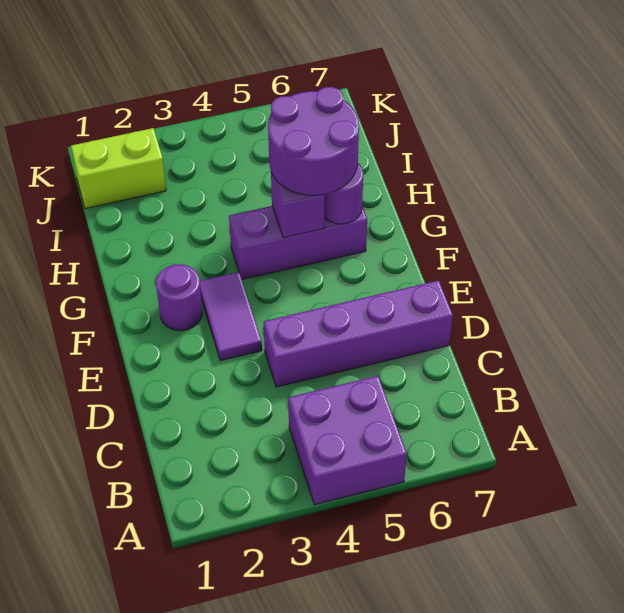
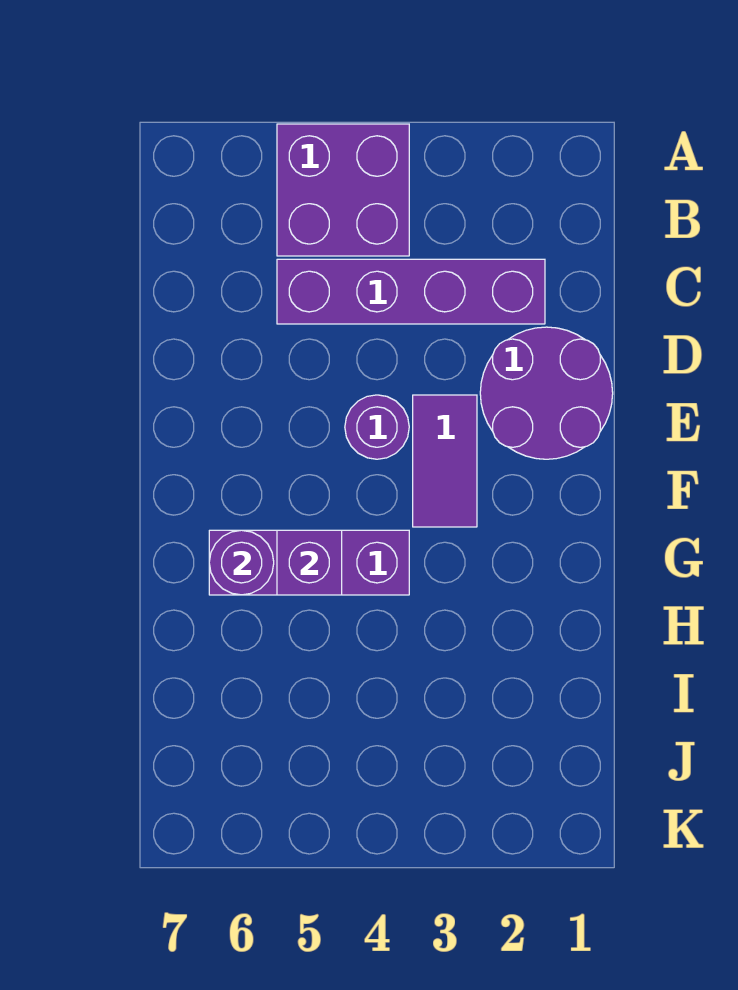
purple 1x4 brick [263,280,453,387] -> purple 1x4 brick moved to [277,259,545,324]
purple 1x1 round brick [156,264,202,331] -> purple 1x1 round brick moved to [345,395,409,459]
purple 2x2 round brick [268,87,359,195] -> purple 2x2 round brick moved to [480,327,613,459]
lime 1x2 brick [71,128,166,209] -> none

